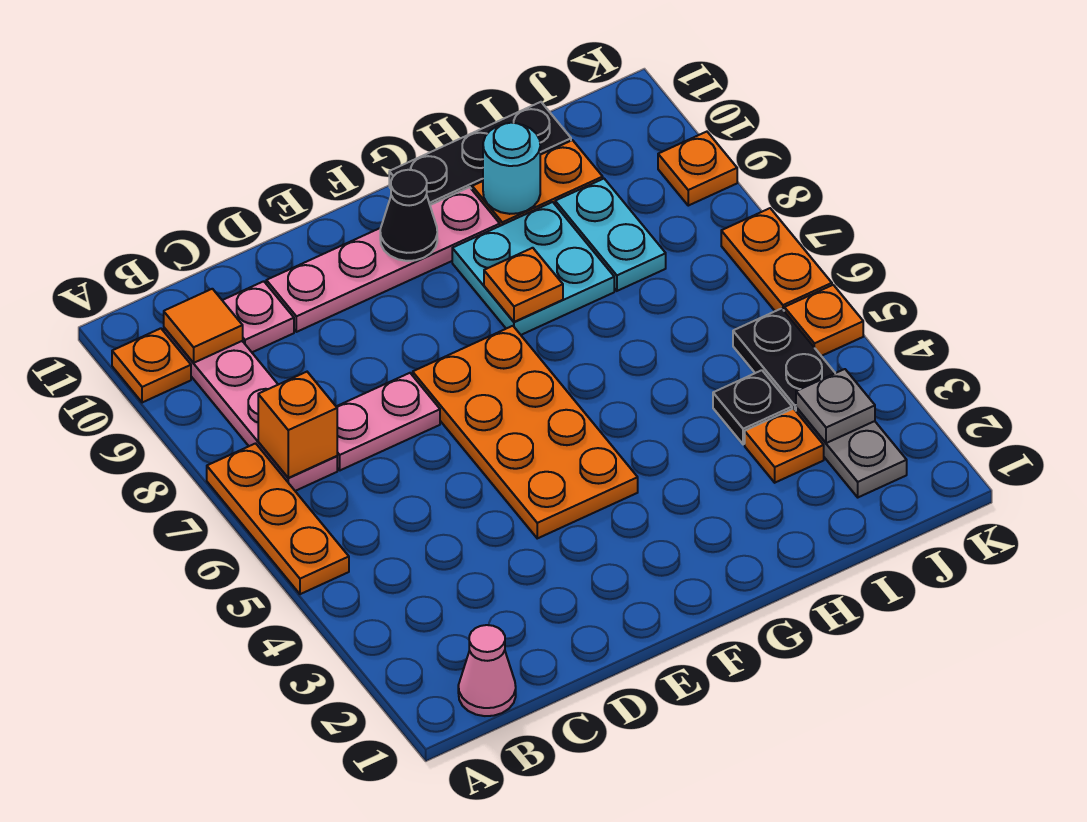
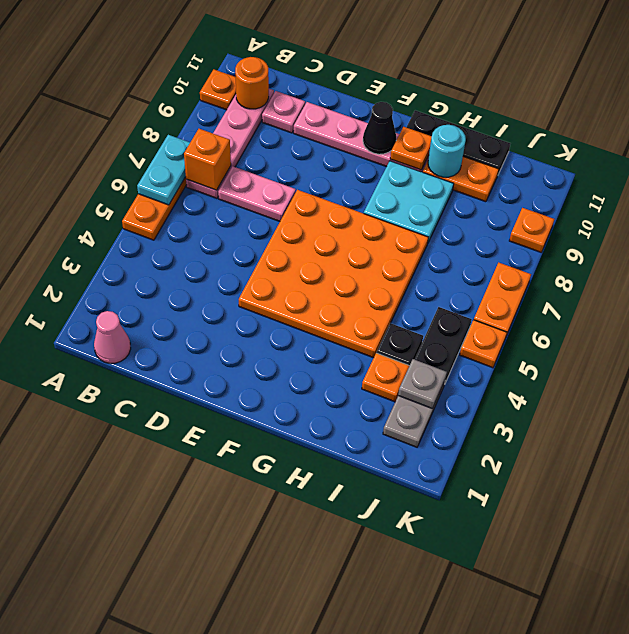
orange 1x1 tile [164,289,243,363] -> orange 1x1 round brick [235,57,269,109]
orange 2x4 plate [413,326,638,538] -> orange 4x4 plate [239,190,428,358]
orange 1x1 plate [484,248,563,322] -> orange 1x1 plate moved to [390,127,432,170]
cyan 1x2 plate [555,179,666,291] -> cyan 1x2 plate moved to [137,135,190,205]

